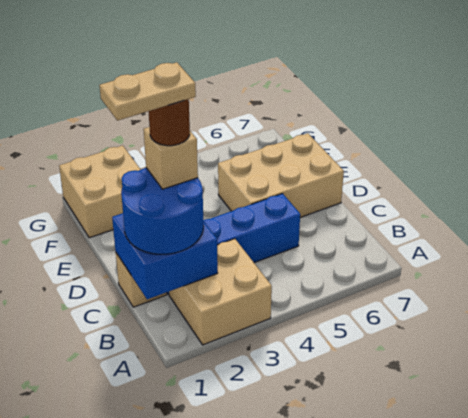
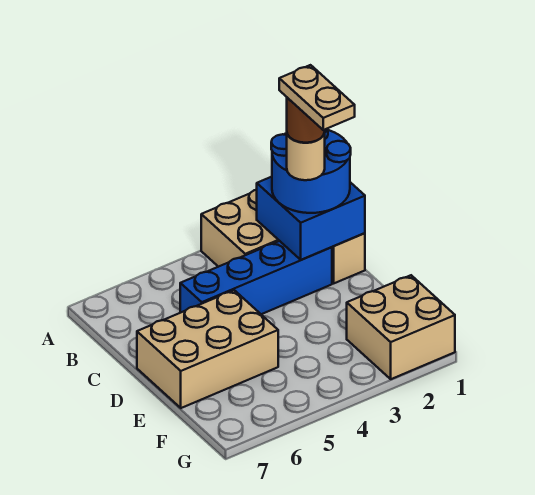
tan 1x2 plate [99,62,196,121] -> tan 1x2 plate turned to [279,65,355,130]
tan 1x1 brick [144,127,198,189] -> tan 1x1 round brick [287,133,325,180]

